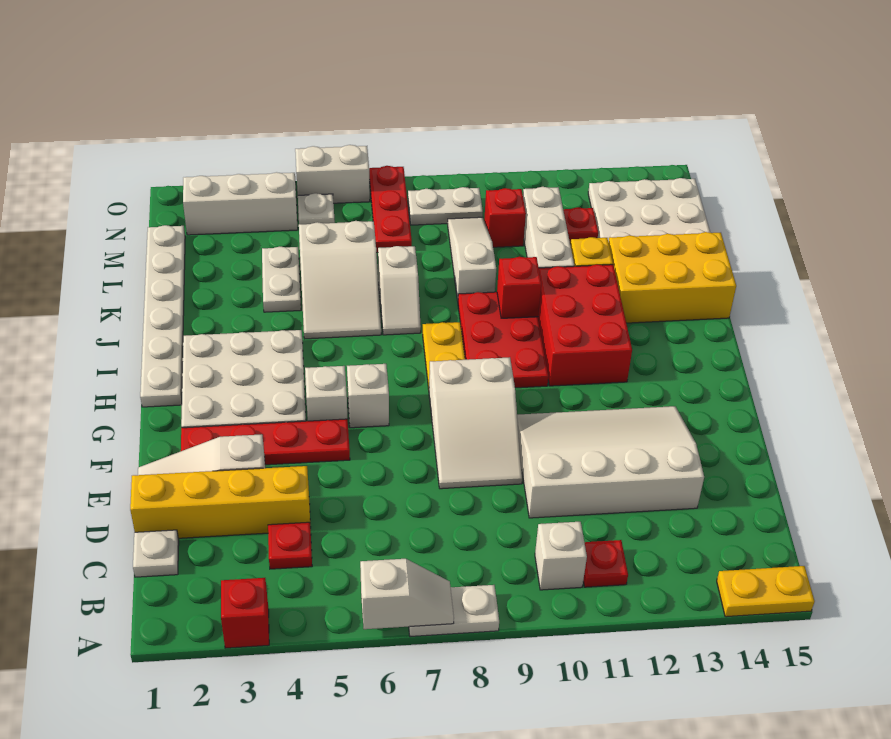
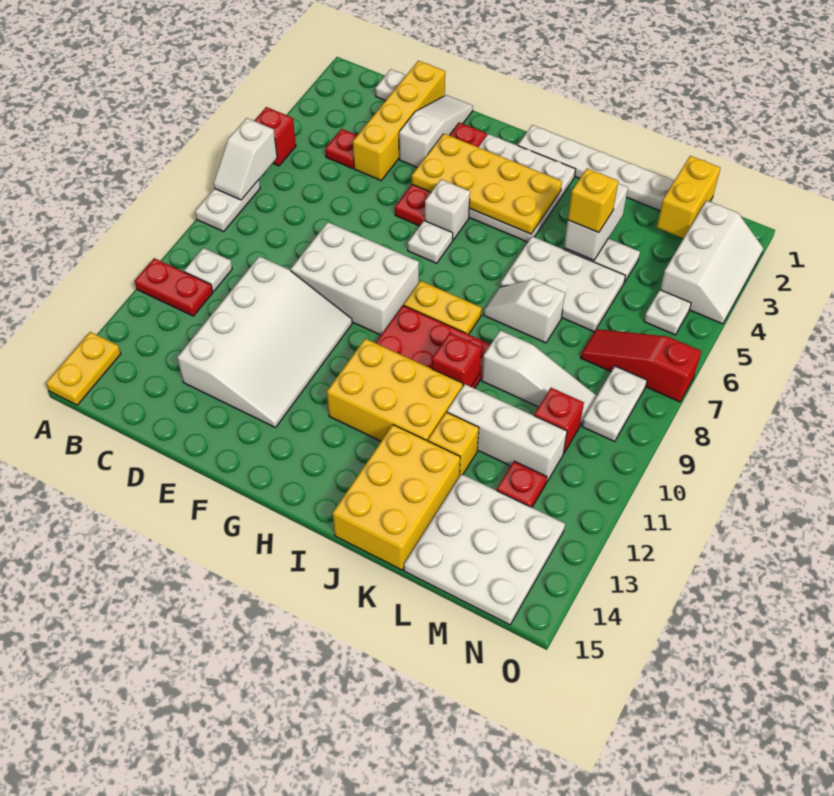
red 1x1 brick [221,578,269,648] -> red 1x1 brick moved to [254,107,296,166]
white 1x1 brick [535,522,587,590] -> white 1x1 plate [184,248,232,292]
red 1x1 plate [583,540,628,587] -> red 1x2 plate [134,258,213,316]
white 2x3 slope [429,357,522,489] -> white 2x3 brick [291,222,419,335]
none -> yellow 2x4 plate [412,134,562,234]
white 1x1 brick [347,364,389,428] -> white 1x1 plate [408,221,453,263]
red 2x3 brick [538,264,632,386] -> yellow 2x3 brick [327,339,463,441]
white 2x3 slope [299,221,381,339] -> white 2x3 plate [500,236,625,332]
none -> yellow 1x1 brick [568,168,618,233]
none -> yellow 1x2 brick [657,156,720,239]
red 1x3 plate [369,166,412,253] -> red 1x3 slope [581,329,701,402]
white 1x2 brick [295,145,370,203] -> white 1x2 brick moved to [564,183,628,260]

